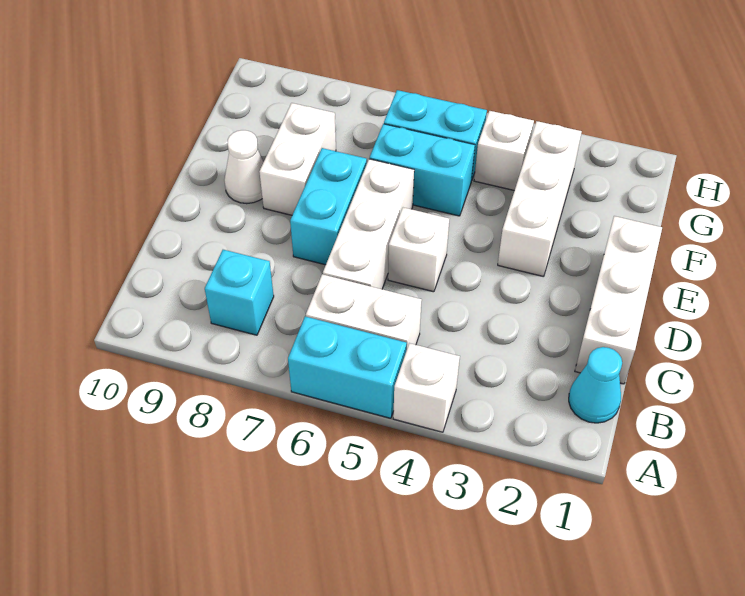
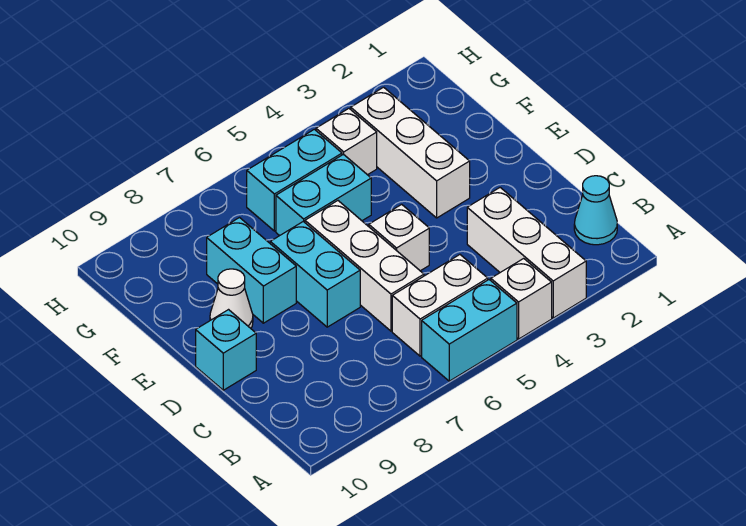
cyan 1x1 brick [205,250,274,335] -> cyan 1x1 brick moved to [196,310,256,390]
white 1x3 brick [575,216,662,384] -> white 1x3 brick moved to [467,188,586,318]
white 1x2 brick [259,103,336,215] -> cyan 1x2 brick [207,218,296,323]

